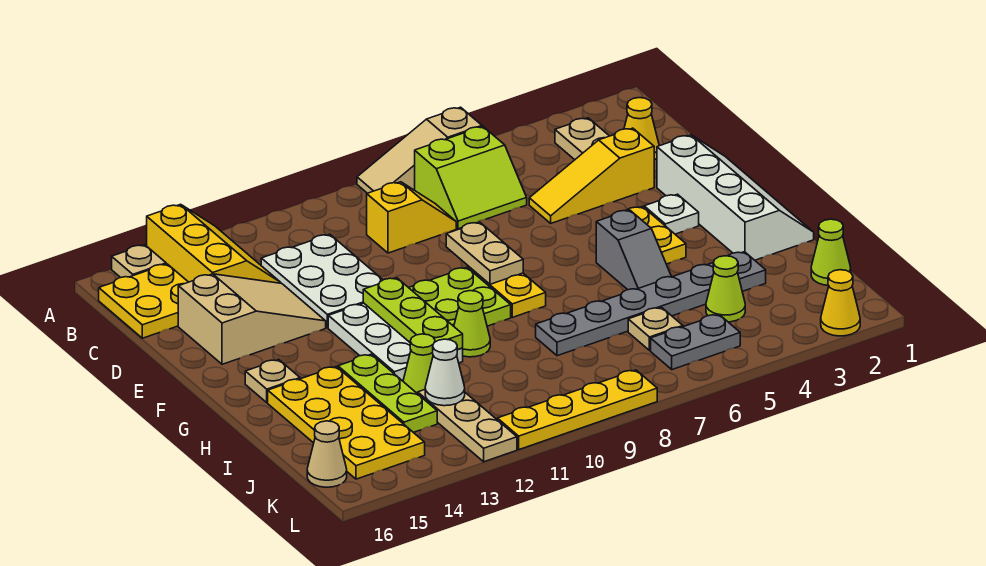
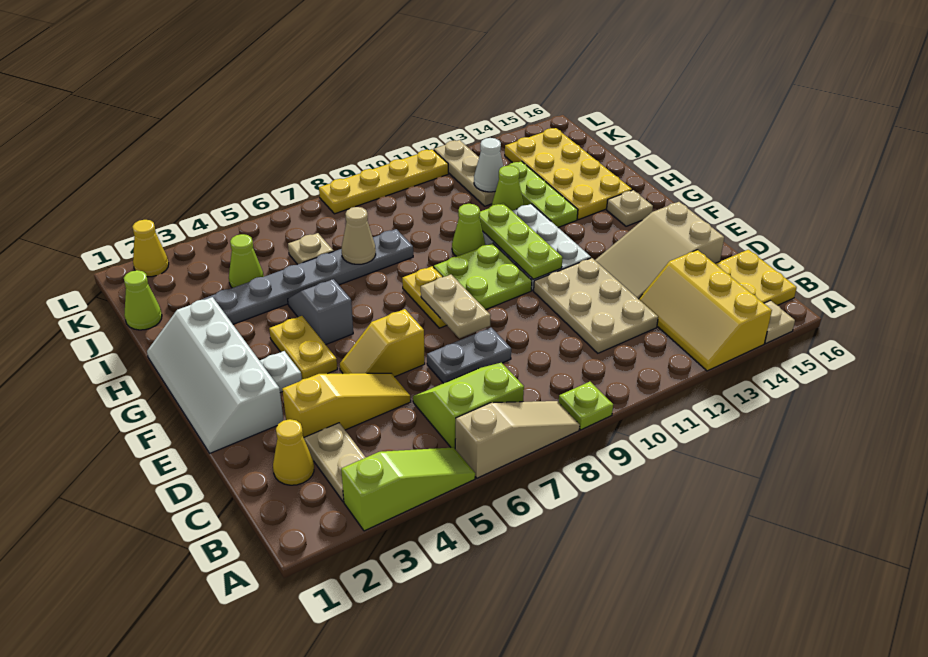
none -> lime 1x3 slope [341,447,475,531]
none -> lime 1x1 plate [559,382,613,430]
yellow 1x2 slope [367,182,456,253] -> yellow 1x2 slope moved to [340,309,425,377]
white 2x3 plate [261,234,383,328] -> tan 2x3 plate [534,258,658,353]
grey 1x2 plate [651,314,740,370] -> grey 1x2 plate moved to [427,328,511,383]
tan 1x1 cone [307,421,347,487] -> tan 1x1 cone moved to [342,207,376,264]

